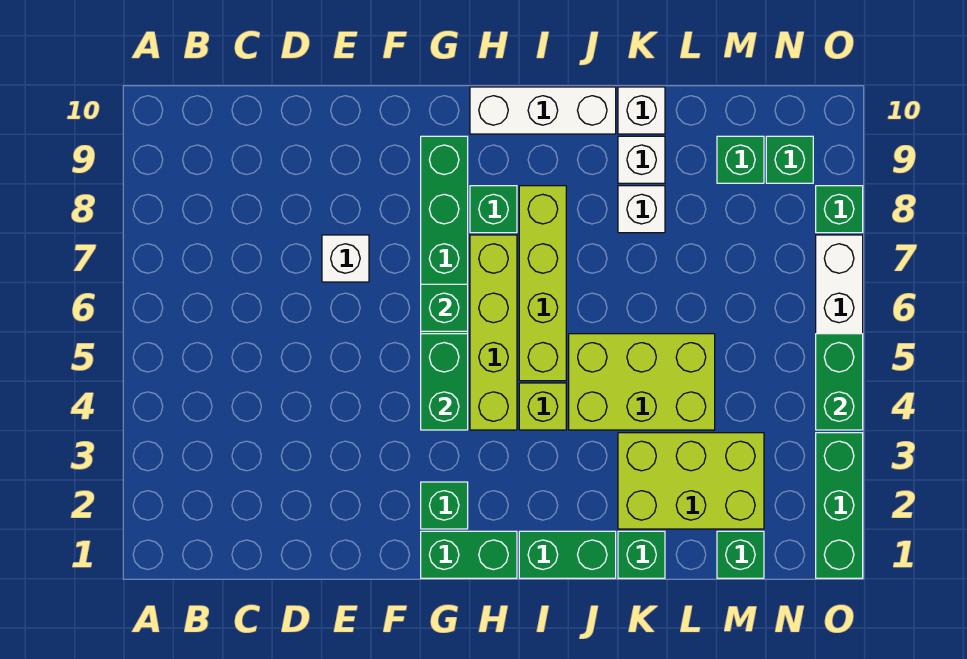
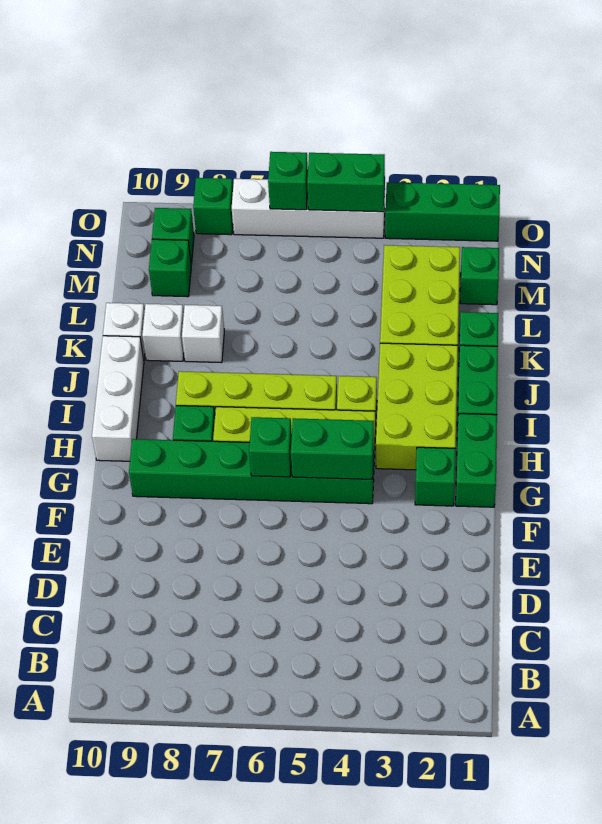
white 1x1 brick [322,235,369,282] -> none
lime 2x3 brick [569,334,715,430] -> lime 2x3 brick moved to [376,343,458,470]
none -> green 1x1 brick [268,152,308,210]

